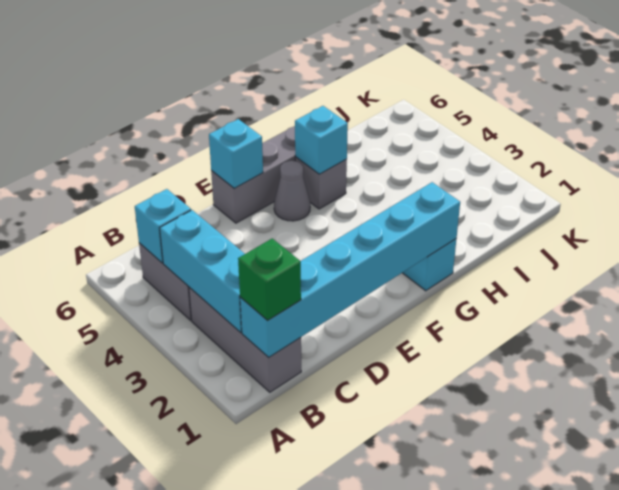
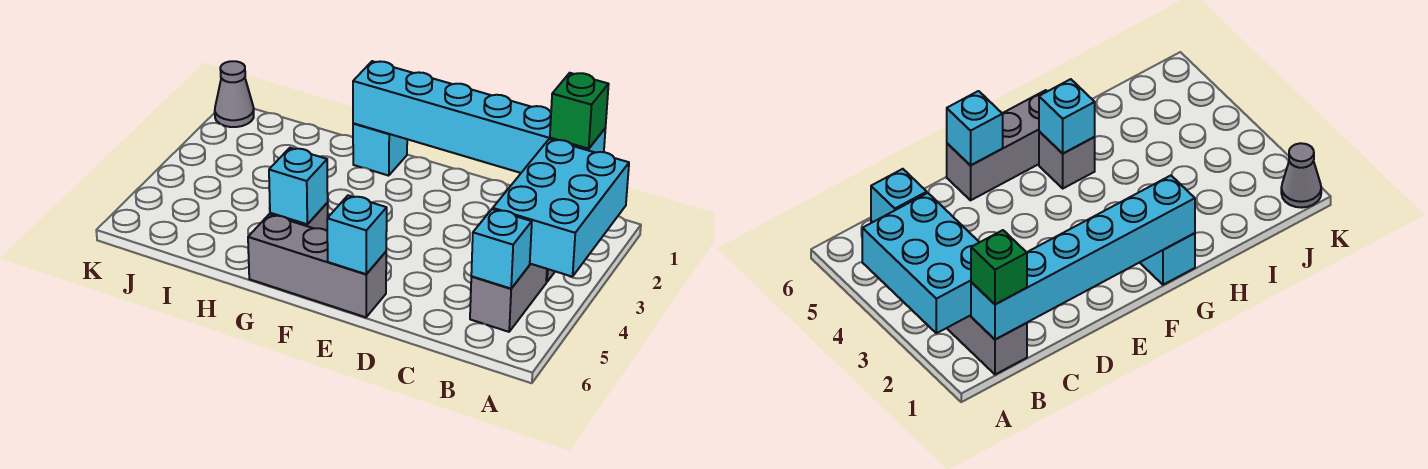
cyan 1x3 brick [160,210,245,333] -> cyan 2x3 brick [493,139,629,277]
grey 1x1 cone [274,161,310,221] -> grey 1x1 cone moved to [215,61,254,127]

